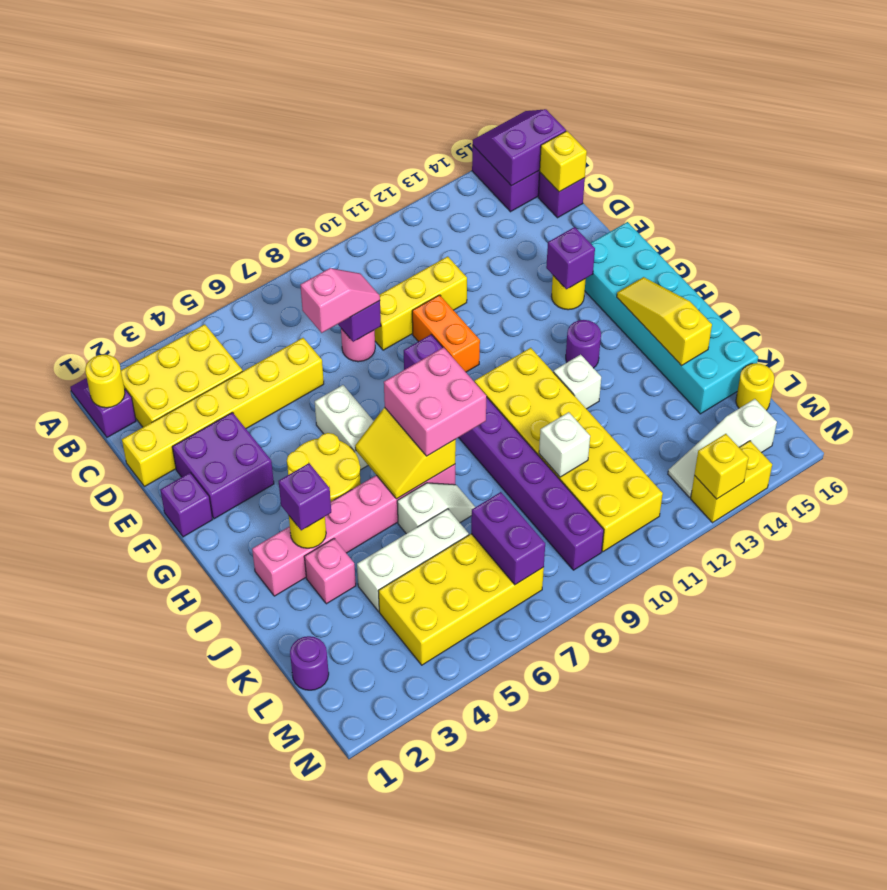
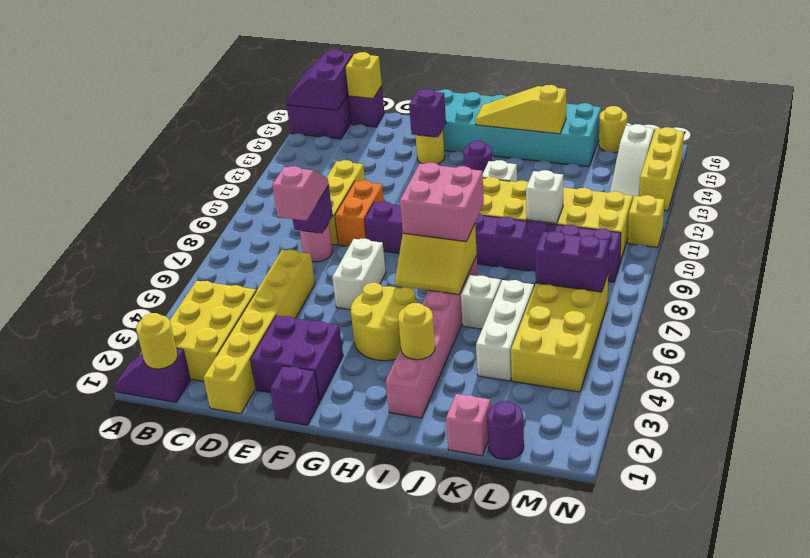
orange 1x2 brick [412,295,480,372] -> orange 1x2 brick turned to [335,180,384,246]
white 1x2 brick [315,385,374,470] -> white 1x2 brick turned to [332,239,386,310]
purple 1x1 brick [279,463,331,530] -> none
pink 1x1 brick [304,539,356,604] -> pink 1x1 brick moved to [446,394,491,456]
yellow 1x2 brick [691,441,772,523] -> yellow 1x3 brick [639,127,684,211]
yellow 1x1 brick [694,434,748,499] -> yellow 1x1 brick moved to [628,195,664,247]

